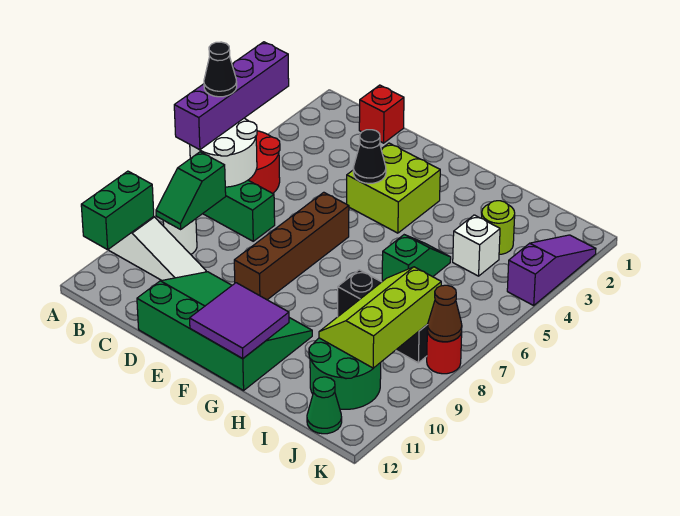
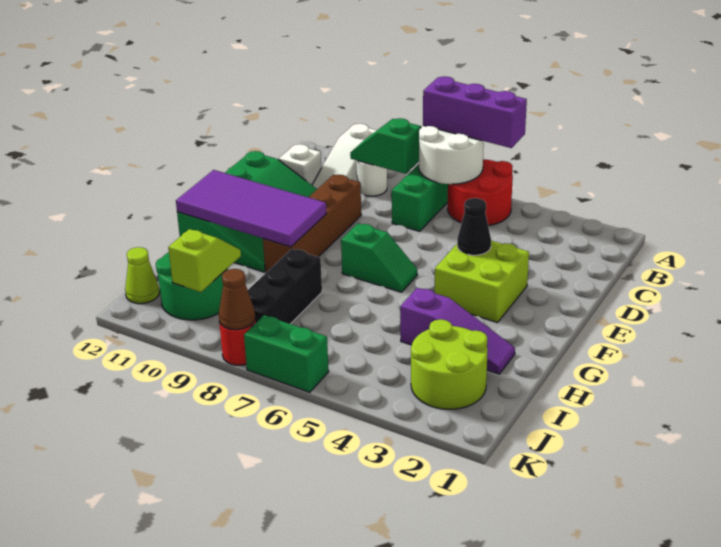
purple 1x4 brick [174,42,289,150] -> purple 1x3 brick [423,76,527,148]
black 1x1 cone [204,42,237,97] -> none
green 1x2 brick [81,171,154,250] -> green 1x2 brick moved to [244,315,329,392]
red 1x1 brick [359,85,404,143] -> none
brown 1x4 brick [234,192,349,300] -> brown 1x4 brick turned to [263,175,361,273]
purple 2x2 tile [190,283,289,359] -> purple 2x4 tile [176,170,326,247]
green 1x2 slope [382,235,451,281] -> green 1x2 slope moved to [341,224,417,292]
lime 1x1 round brick [482,201,515,255] -> lime 2x2 round brick [411,319,488,409]
white 1x1 brick [453,215,500,276] -> white 1x1 brick moved to [279,144,321,185]
lime 2x3 slope [319,267,441,368] -> lime 1x2 slope [168,229,241,292]
green 1x1 cone [307,377,342,434] -> lime 1x1 cone [125,247,160,304]
purple 1x3 slope [507,235,596,305] -> purple 1x3 slope moved to [400,288,515,374]

